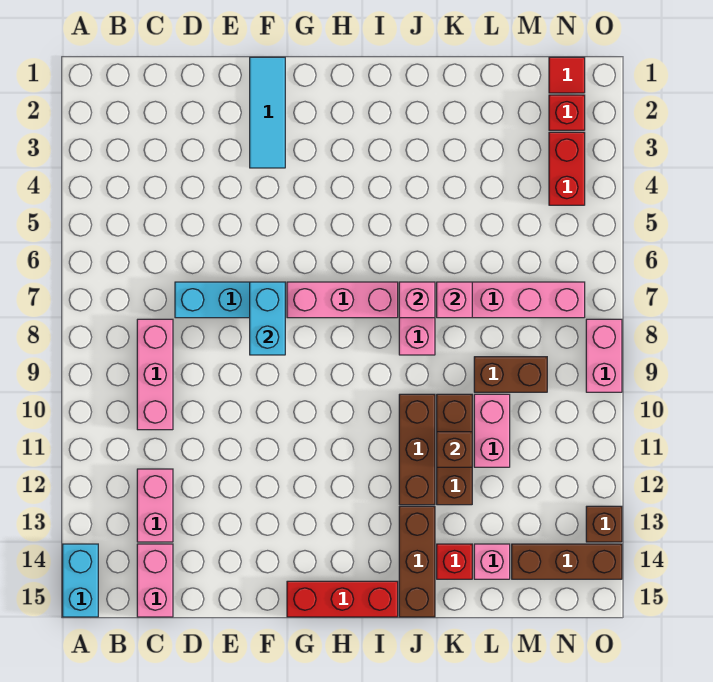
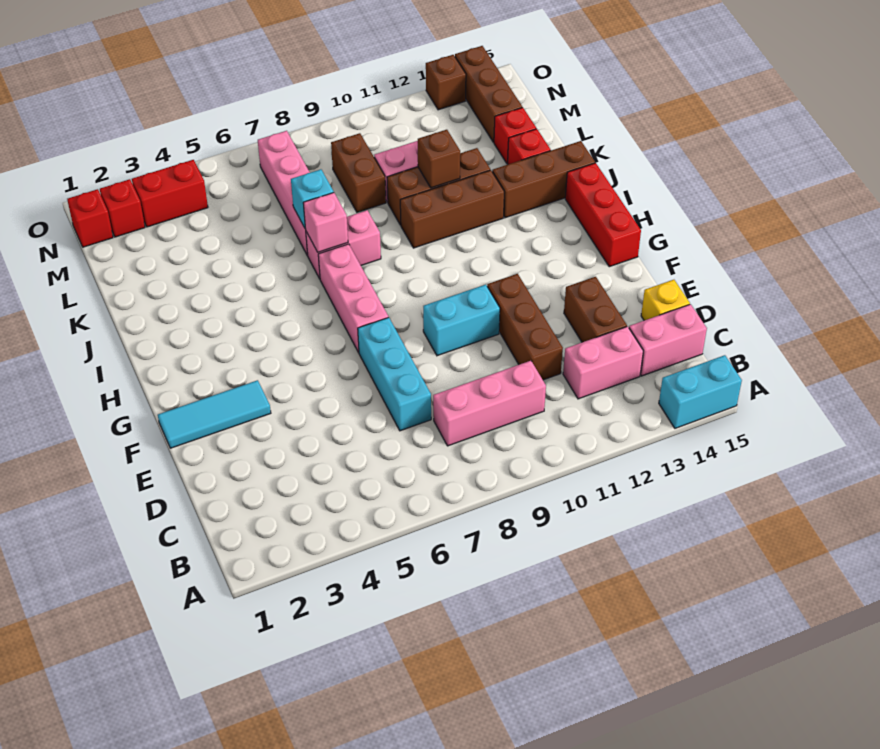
none -> brown 1x3 brick [487,274,563,380]
none -> brown 1x2 brick [564,277,627,342]
none -> yellow 1x1 brick [641,280,690,320]
cyan 1x2 brick [250,282,285,355] -> cyan 1x2 brick moved to [423,284,500,356]
pink 1x1 brick [437,282,472,318] -> cyan 1x1 brick [291,169,334,228]
pink 1x1 brick [474,544,510,579] -> red 1x1 brick [494,107,536,164]
red 1x1 tile [549,57,585,93] -> red 1x1 brick [67,189,113,247]
pink 1x2 brick [586,319,622,392] -> none

